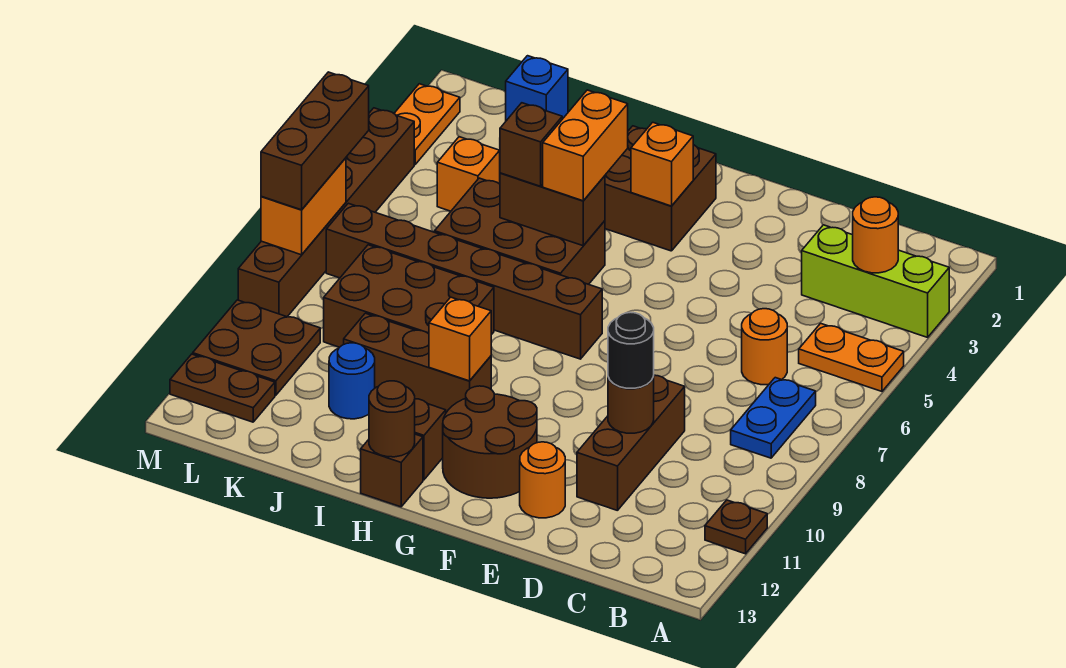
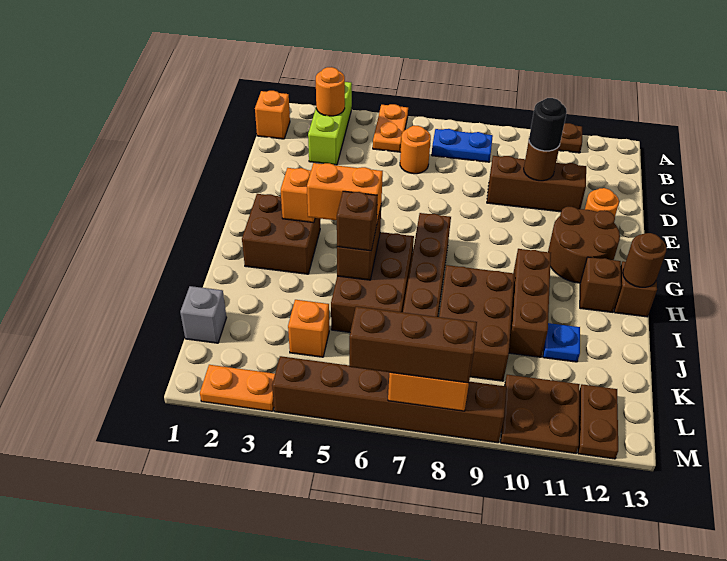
orange 1x1 brick [429,297,491,381] -> orange 1x1 brick moved to [255,91,290,139]
blue 1x1 round brick [329,343,375,419] -> blue 1x1 plate [543,323,580,362]
blue 1x1 brick [506,56,568,121] -> grey 1x1 brick [180,286,227,343]

